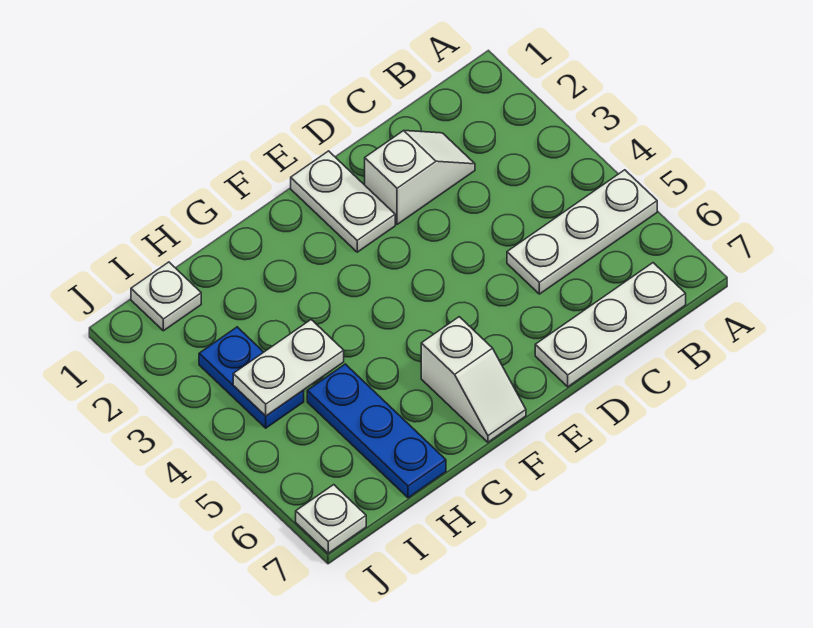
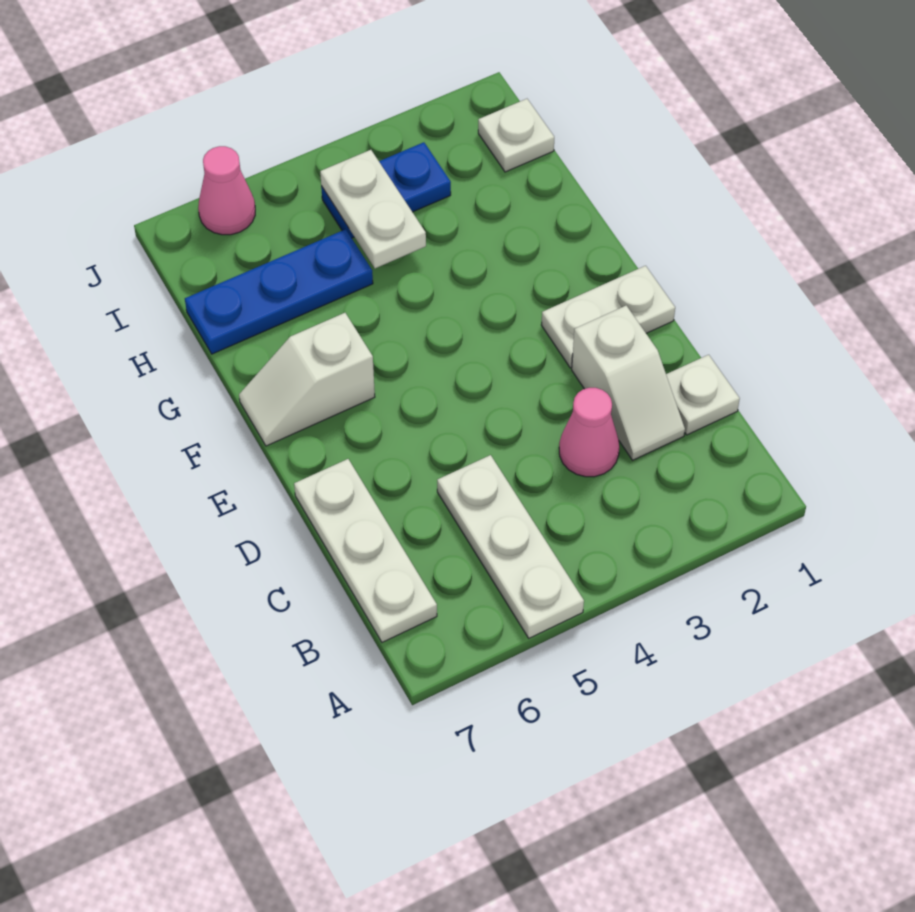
none -> pink 1x1 cone [559,388,619,477]
none -> pink 1x1 cone [198,146,255,235]
white 1x1 plate [296,485,366,553] -> white 1x1 plate moved to [666,355,740,435]

